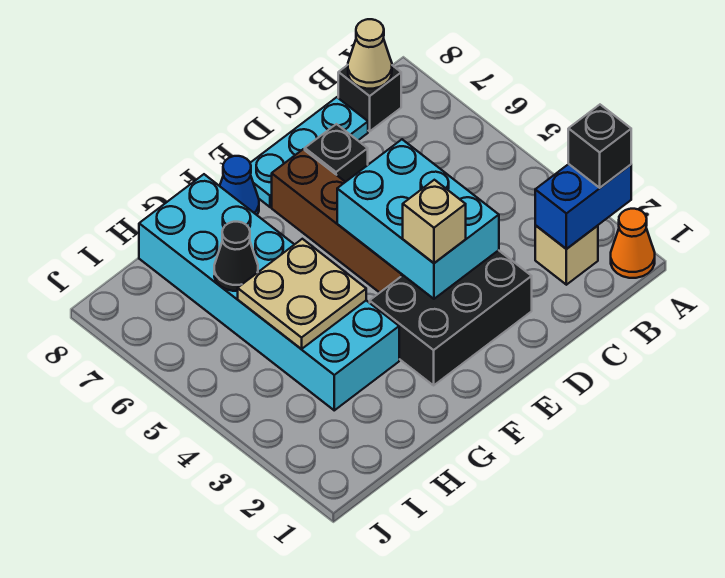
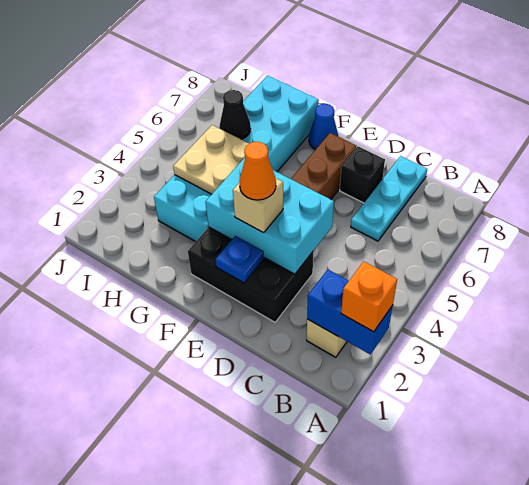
orange 1x1 cone [611,209,655,278] -> orange 1x1 cone moved to [239,142,276,200]
black 1x1 brick [568,105,631,188] -> orange 1x1 brick [341,261,397,332]
black 1x1 brick [338,65,401,131] -> none
tan 1x1 cone [348,19,392,89] -> none
cyan 1x3 plate [250,97,368,207] -> cyan 1x3 plate turned to [351,156,427,241]
cyan 2x3 brick [337,139,499,299] -> cyan 2x3 brick turned to [206,158,334,274]
none -> blue 1x1 plate [215,236,264,283]

